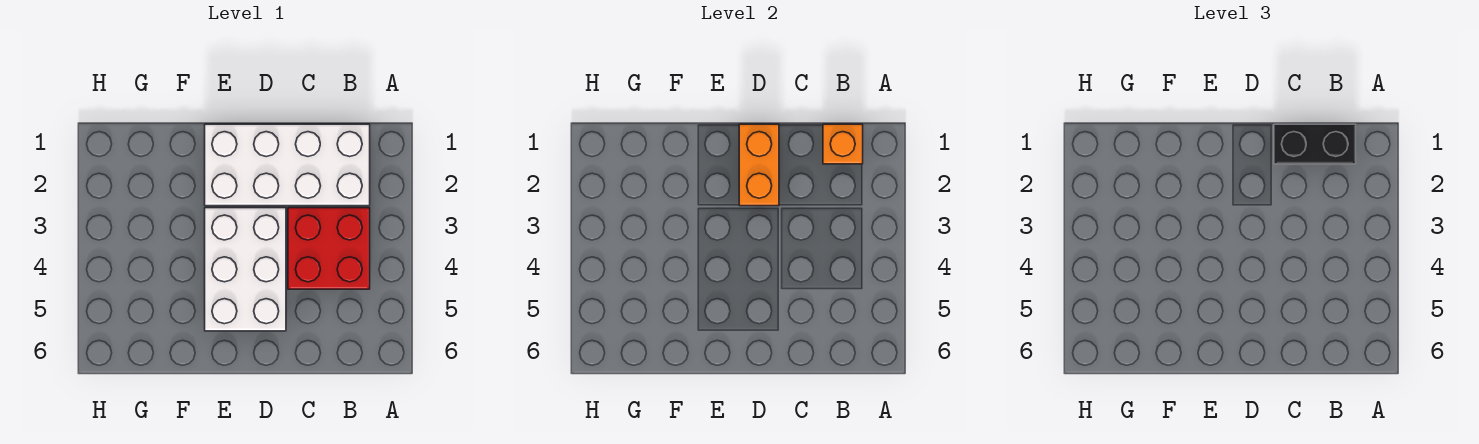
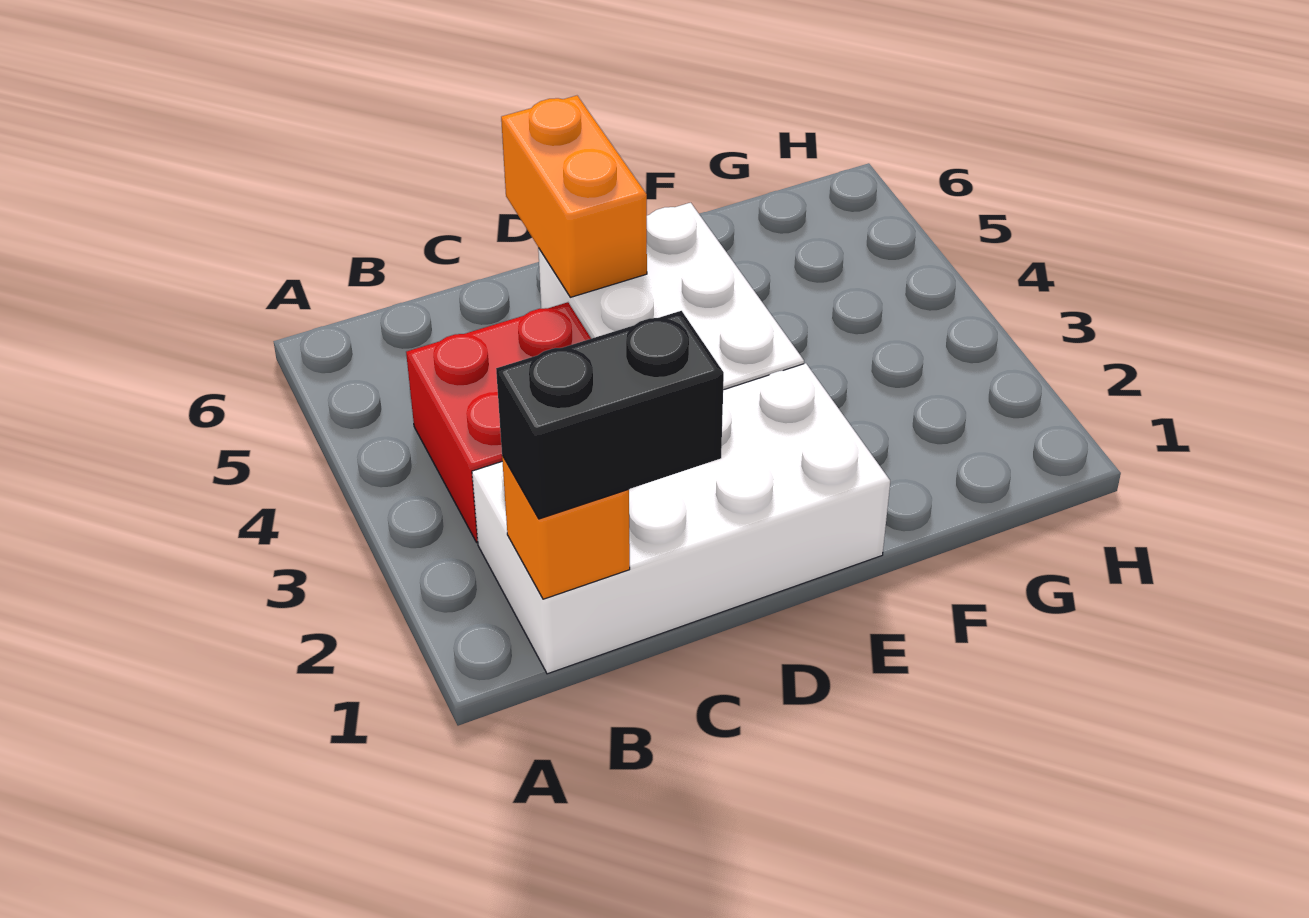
orange 1x2 brick [739,124,779,206] -> orange 1x2 brick moved to [501,96,647,297]

